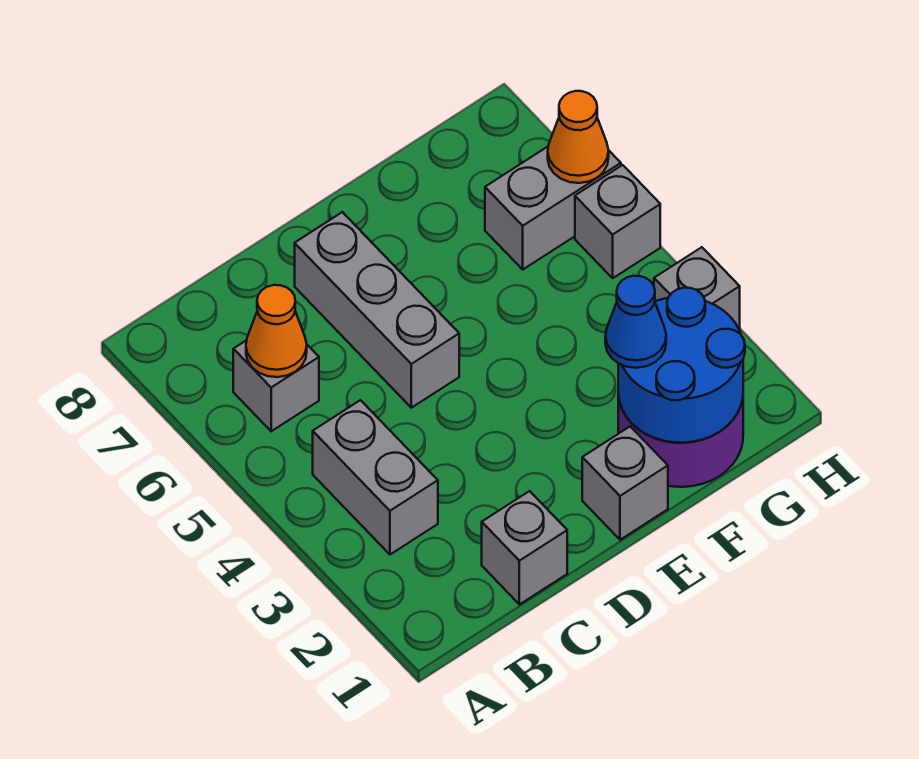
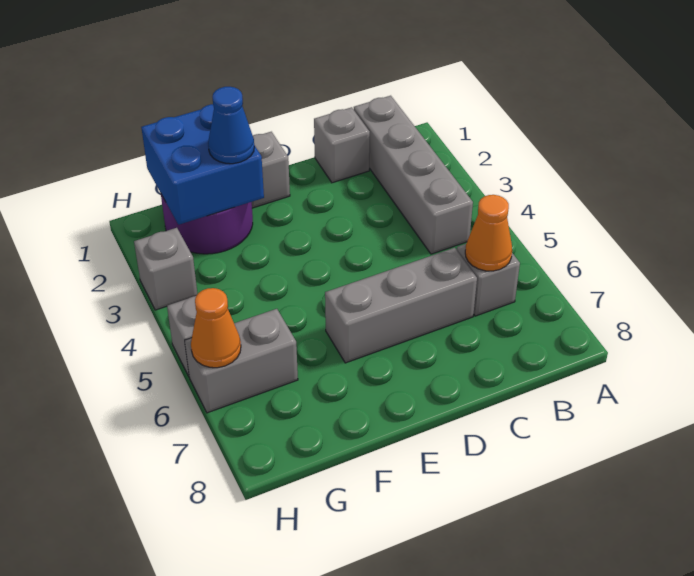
grey 1x2 brick [313,400,438,554] -> grey 1x4 brick [354,96,473,254]
grey 1x3 brick [295,212,459,408] -> grey 1x3 brick turned to [325,248,477,363]
blue 2x2 round brick [618,288,745,443] -> blue 2x2 brick [141,104,264,225]

